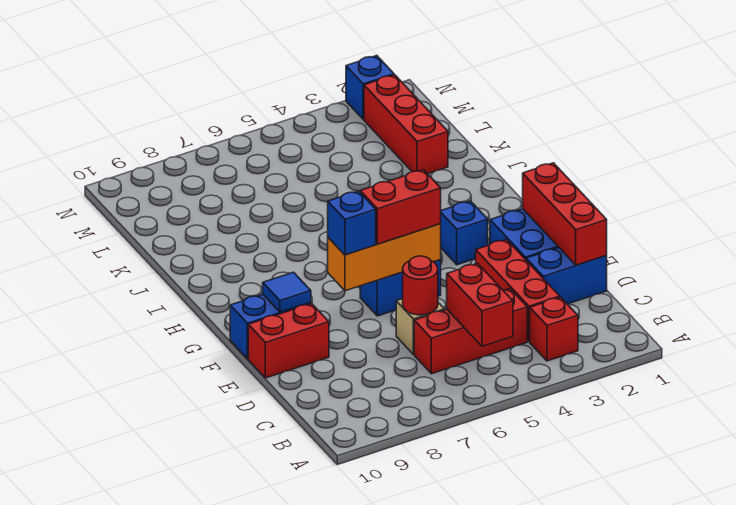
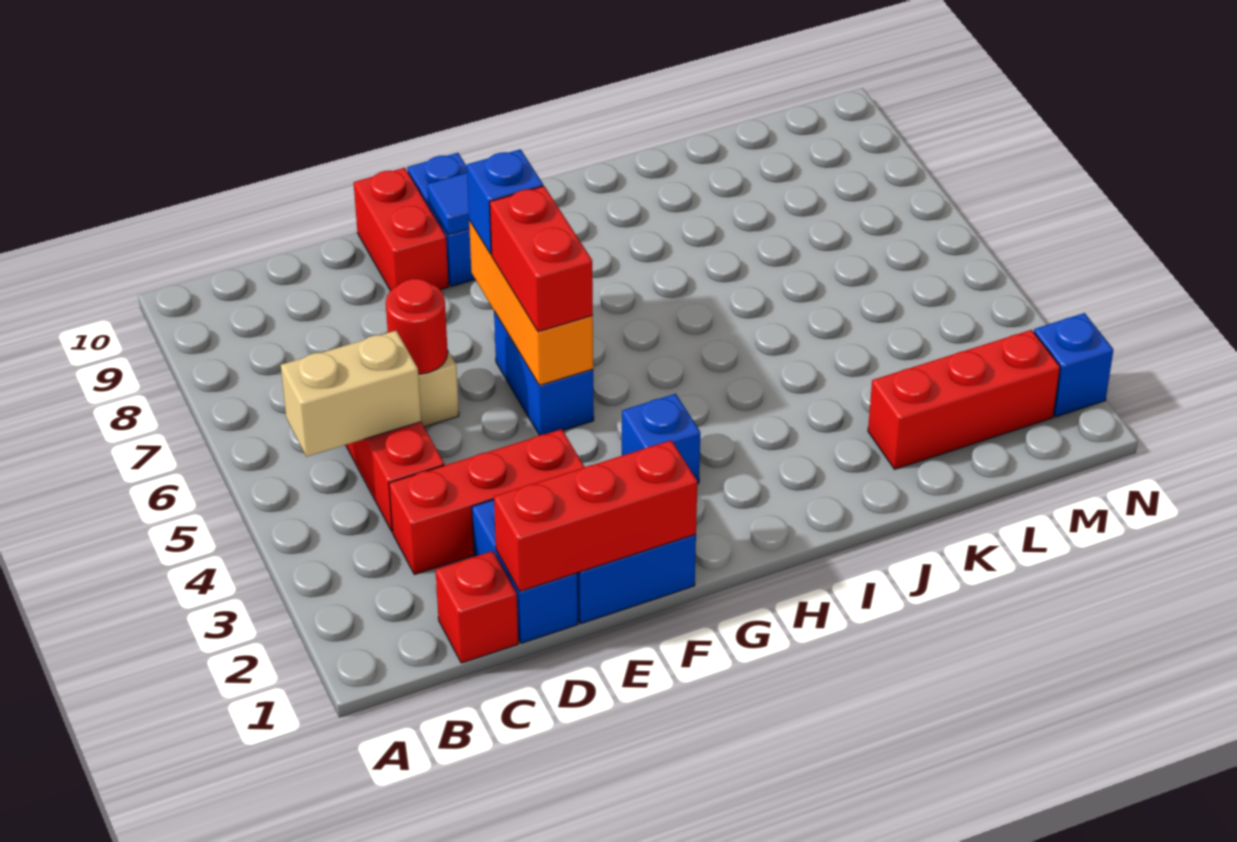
red 1x1 brick [530,297,578,361] -> red 1x1 brick moved to [436,551,518,663]
red 1x2 brick [447,263,513,346] -> tan 1x2 brick [281,331,421,457]

